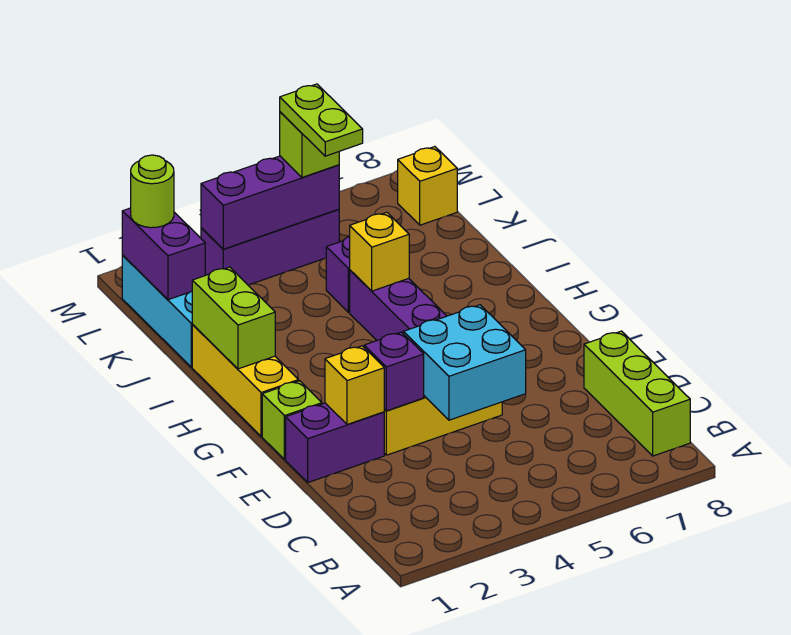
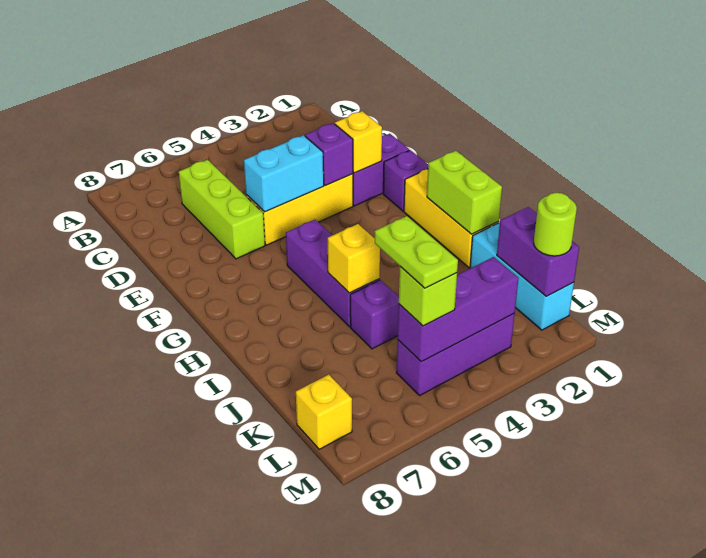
lime 1x3 brick [584,331,690,456] -> lime 1x3 brick moved to [179,160,265,259]
cyan 2x2 brick [403,305,526,420] -> cyan 1x2 brick [244,135,324,212]
lime 1x1 brick [262,381,322,459] -> purple 1x1 brick [383,150,428,211]

